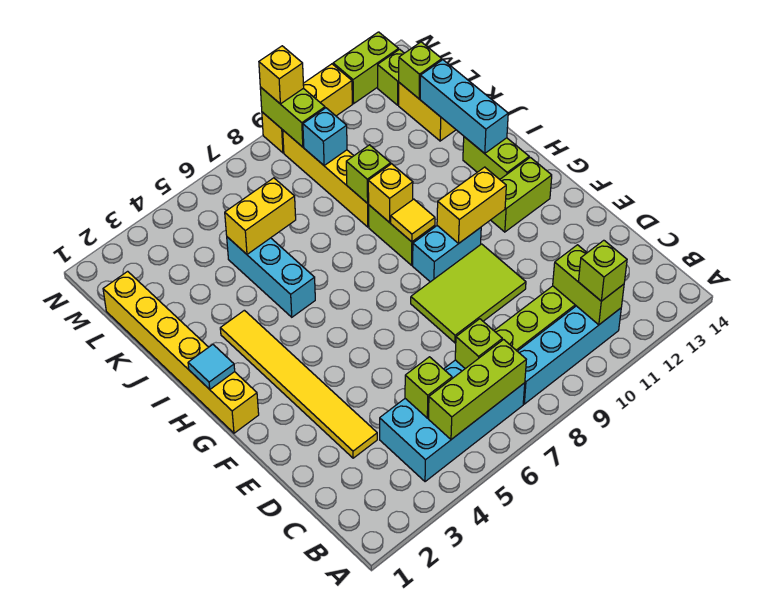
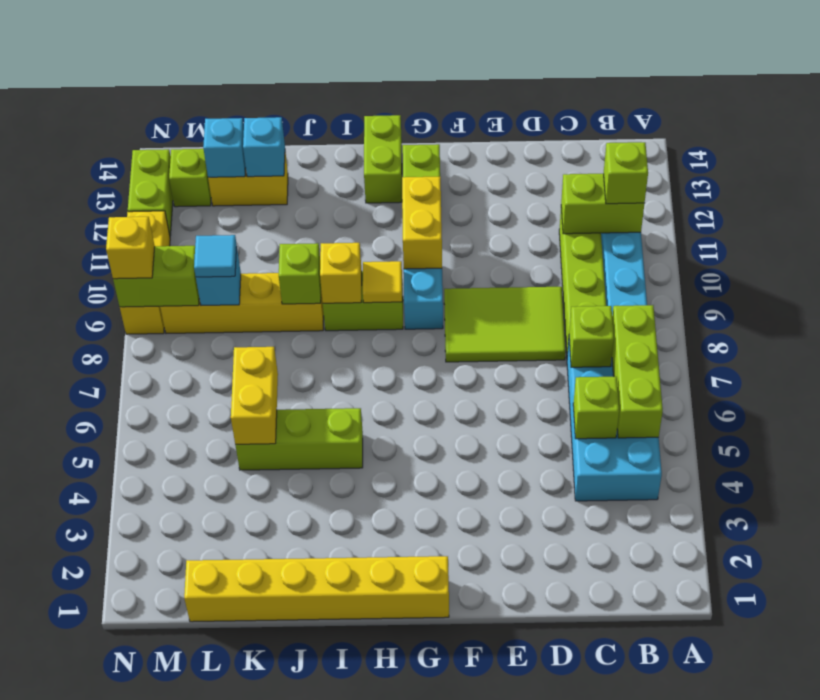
yellow 1x6 tile [220,310,377,458] -> none
lime 2x3 tile [411,244,526,343] -> lime 2x3 tile turned to [444,287,566,362]
cyan 1x1 tile [188,345,235,389] -> cyan 1x1 tile moved to [194,235,237,277]
lime 1x2 brick [463,137,529,179] -> lime 1x2 brick turned to [364,115,402,203]
cyan 1x3 brick [227,237,315,317] -> lime 1x3 brick [235,408,363,470]
cyan 1x3 brick [420,60,508,153] -> cyan 1x1 brick [243,117,285,177]
lime 1x1 brick [399,42,442,99] -> cyan 1x1 brick [203,118,246,177]

